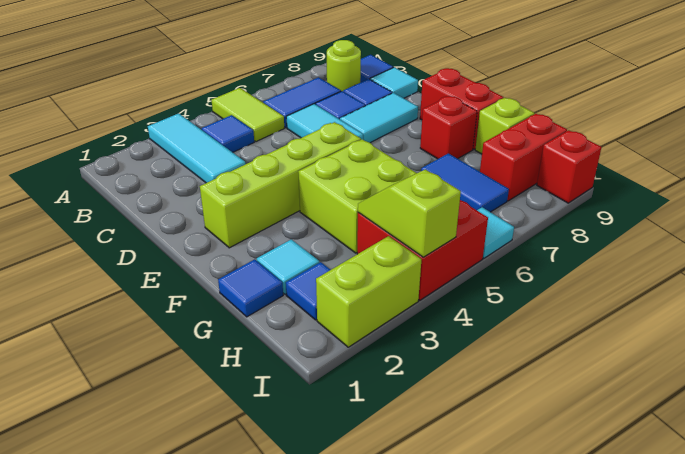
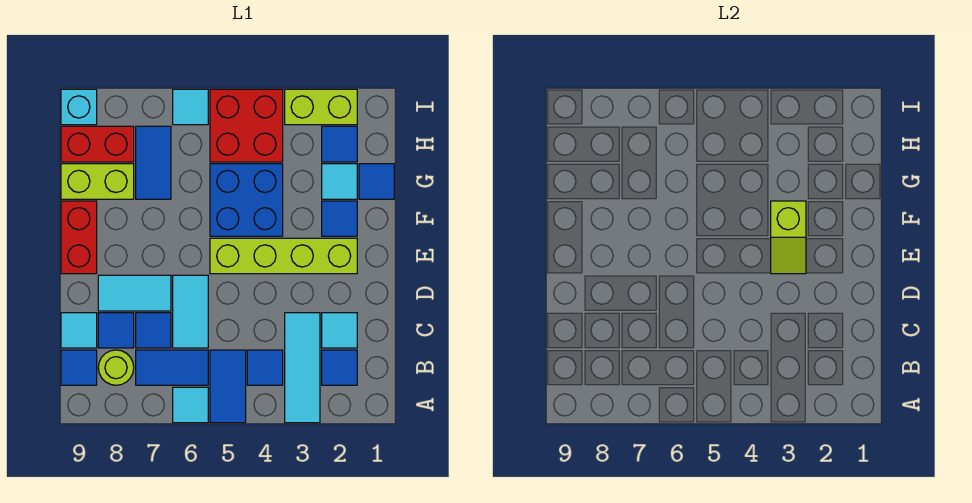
lime 1x2 tile [212,88,284,142] -> blue 1x2 tile [210,350,246,423]
none -> cyan 1x1 tile [173,387,208,423]
none -> blue 1x1 tile [322,350,357,385]
none -> cyan 1x1 tile [322,313,357,348]
none -> blue 1x1 tile [322,201,357,236]
lime 2x2 brick [298,139,417,253] -> blue 2x2 brick [210,164,283,236]
red 1x1 brick [420,96,477,159] -> none
lime 1x1 brick [475,98,534,154] -> lime 1x2 brick [61,164,134,199]
lime 1x2 slope [358,169,461,257] -> lime 1x2 slope moved to [771,201,806,274]
red 1x1 brick [537,130,602,203] -> cyan 1x1 brick [61,89,97,125]

